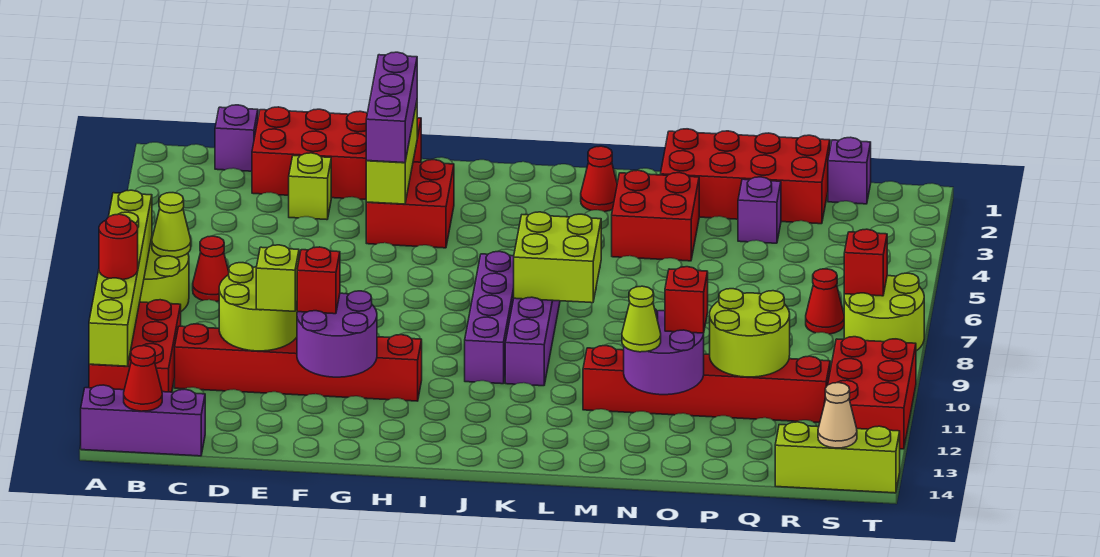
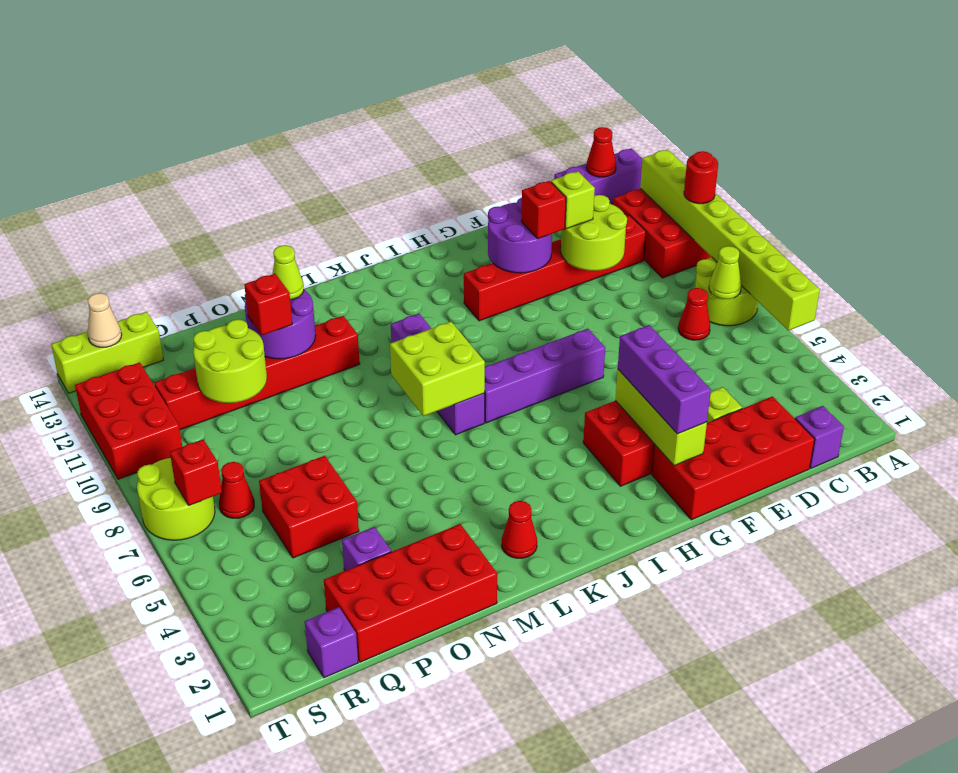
lime 1x6 brick [89,190,152,366] -> lime 1x8 brick [640,149,820,331]
purple 1x4 brick [465,251,514,384] -> purple 1x4 brick turned to [485,329,605,423]
red 2x2 brick [612,170,699,261] -> red 2x2 brick moved to [259,456,359,558]

